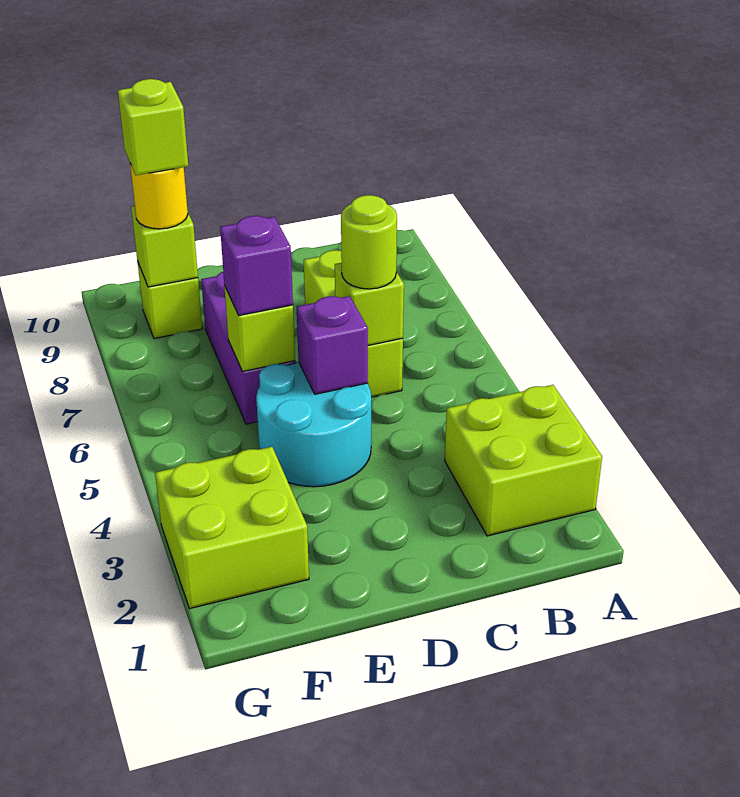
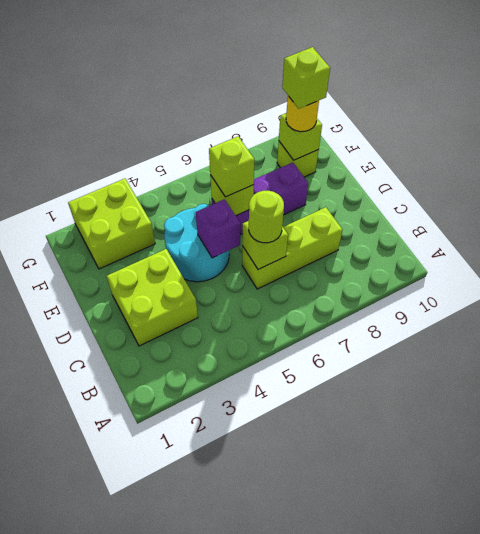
lime 2x2 brick [445,385,602,536] -> lime 2x2 brick moved to [107,249,198,346]
purple 1x1 brick [220,216,293,315] -> lime 1x1 brick [209,136,254,197]

